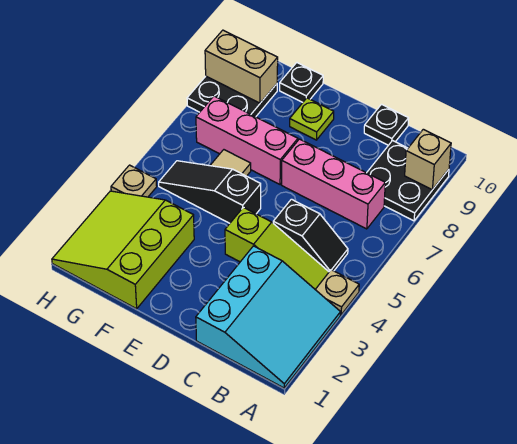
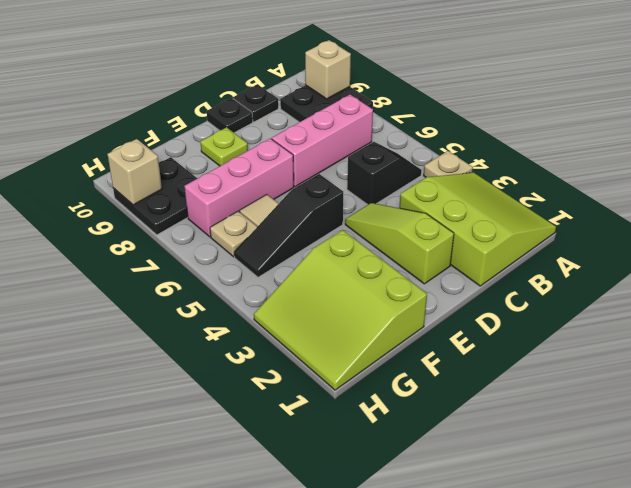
cyan 3x3 slope [196,246,340,388] -> lime 3x3 slope [399,172,556,286]
lime 1x3 slope [225,207,329,289] -> lime 1x3 slope turned to [345,203,454,284]
black 1x1 plate [280,63,323,102] -> black 1x1 plate moved to [207,98,253,133]
tan 1x2 brick [205,30,278,103] -> tan 1x1 brick [107,139,162,205]
tan 1x1 plate [111,165,157,197] -> tan 1x1 plate moved to [210,211,258,257]

